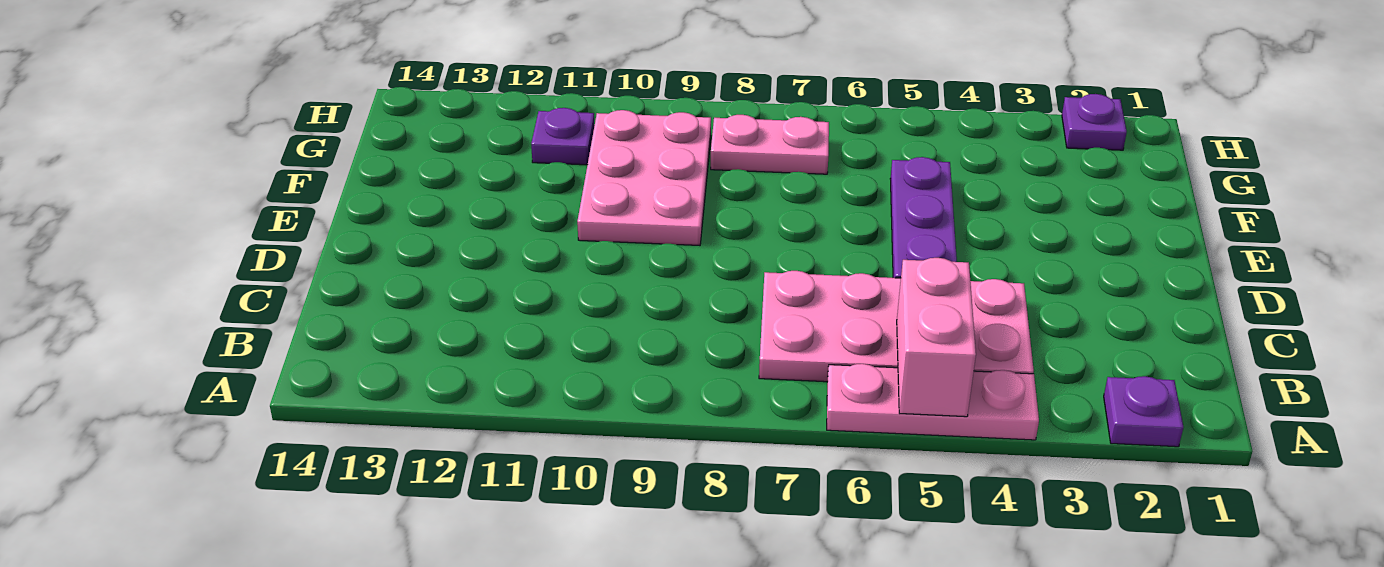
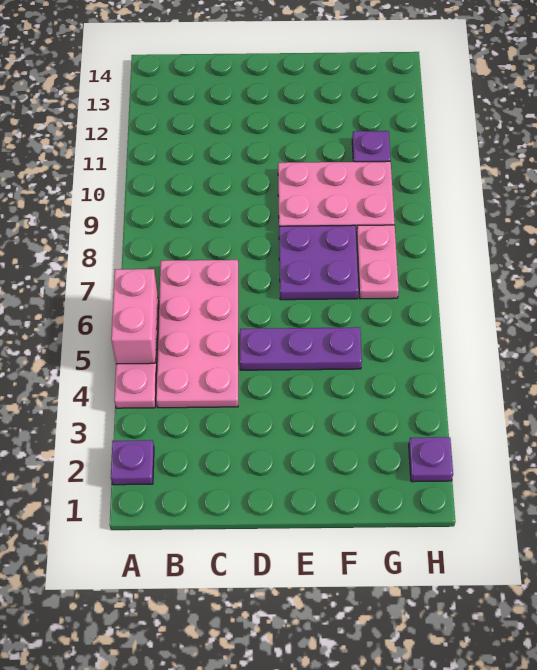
pink 1x2 brick [897,258,976,417] -> pink 1x2 brick turned to [111,269,158,364]
none -> purple 2x2 plate [279,225,359,300]

